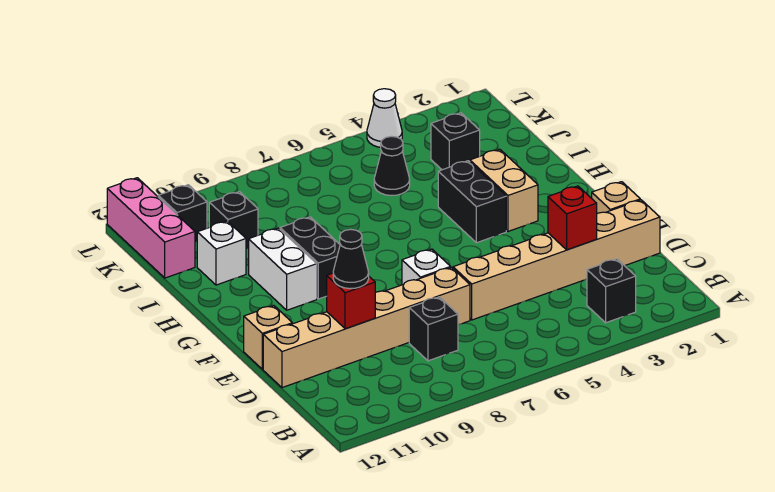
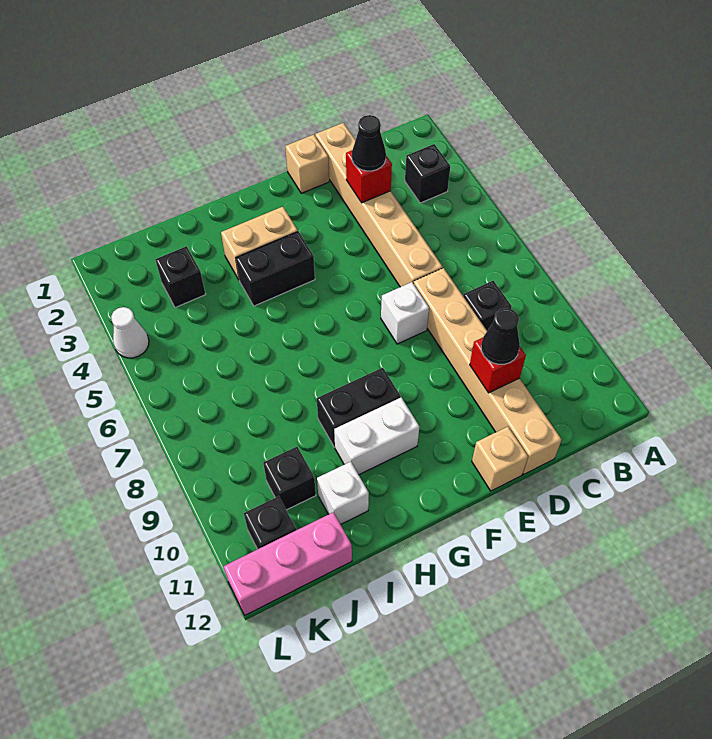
black 1x1 cone [374,136,410,196] -> black 1x1 cone moved to [352,115,386,171]

